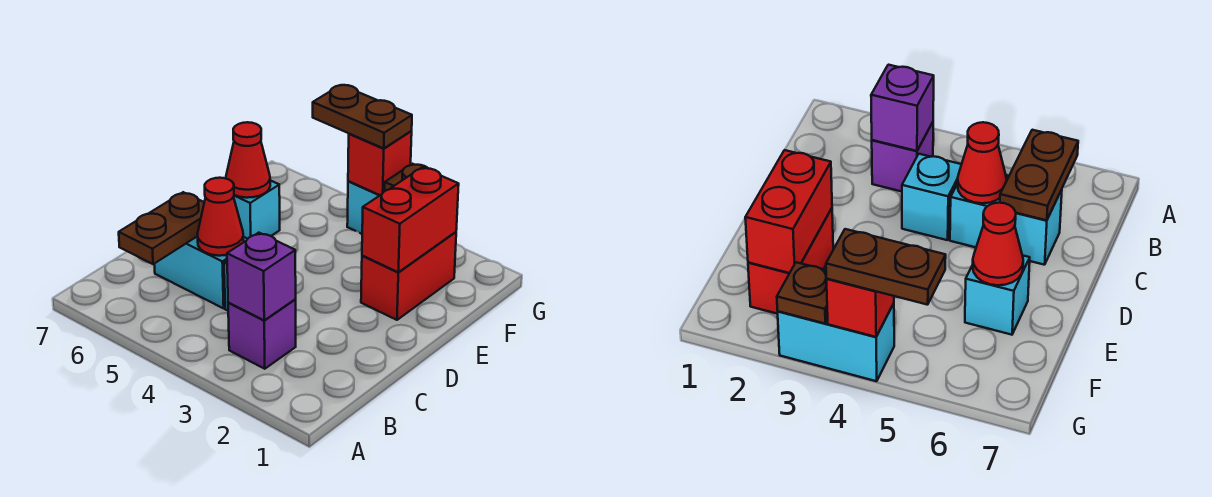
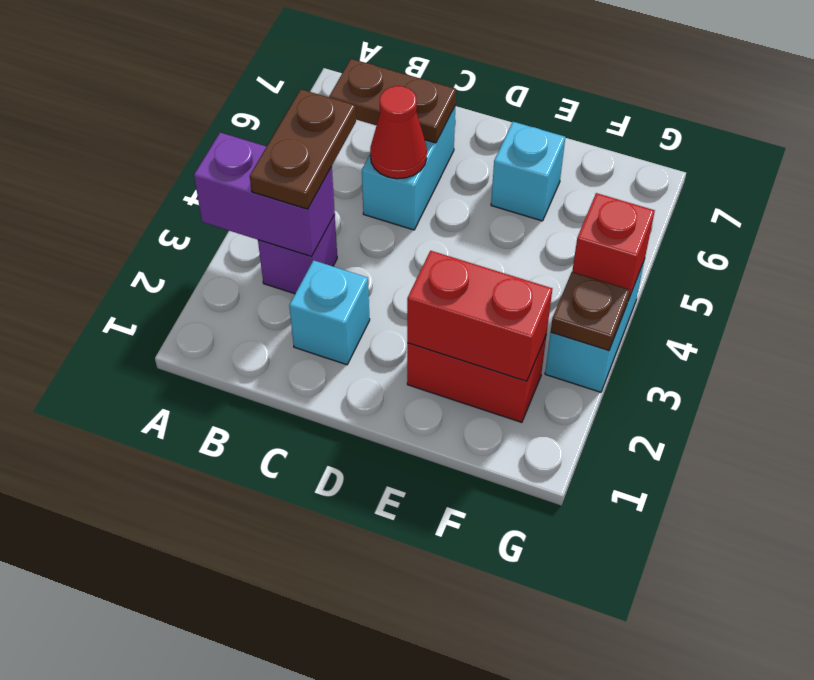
purple 1x1 brick [227,233,296,320] -> purple 1x2 brick [194,133,335,257]
cyan 1x1 brick [902,154,962,240] -> cyan 1x1 brick moved to [289,260,370,365]
red 1x1 cone [226,122,270,198] -> none
brown 1x2 plate [313,85,412,148] -> brown 1x2 plate moved to [250,89,356,209]

